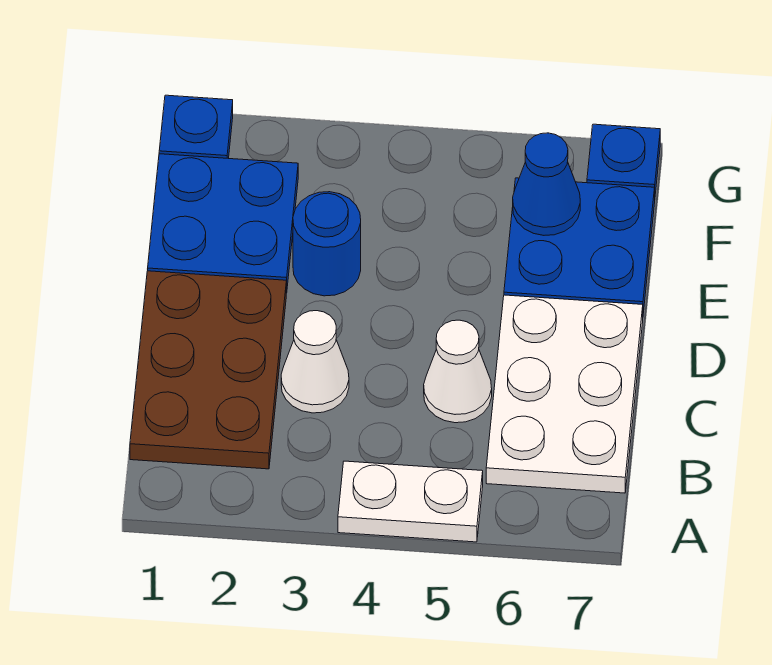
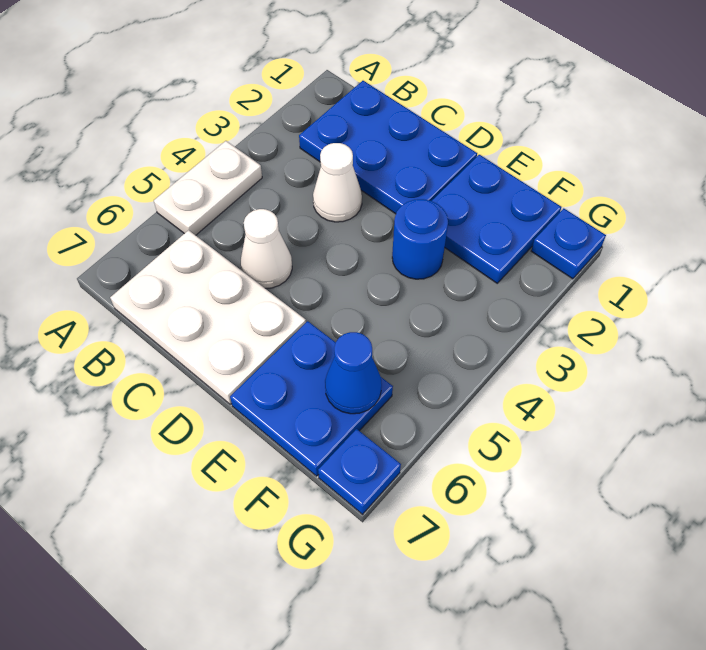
brown 2x3 plate [130,271,286,469] -> blue 2x3 plate [299,81,477,214]

